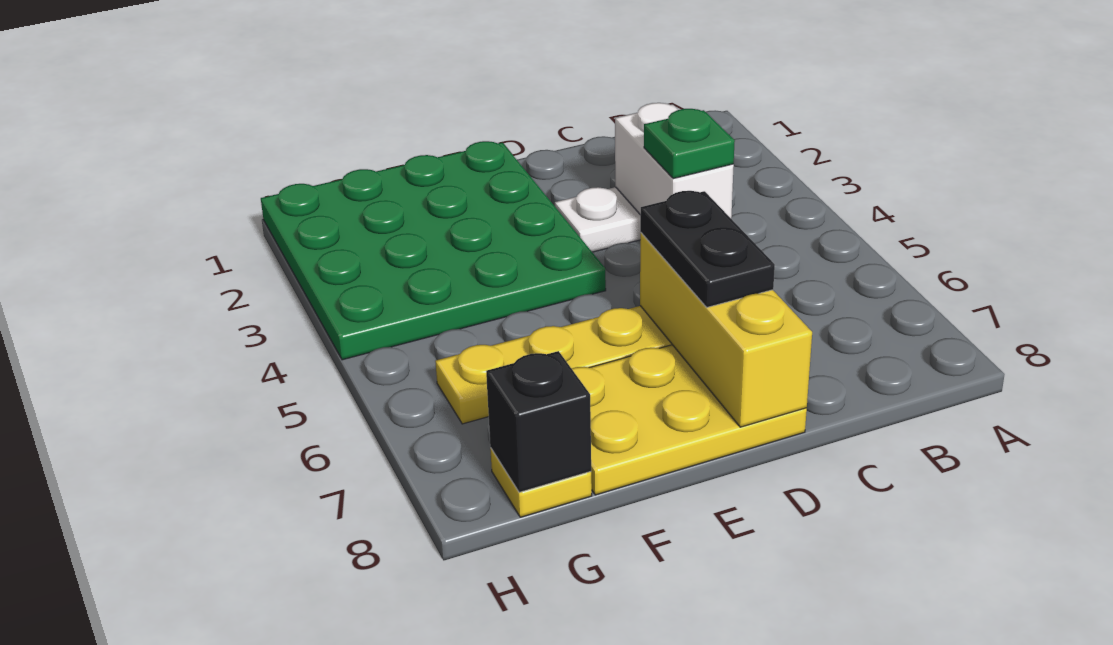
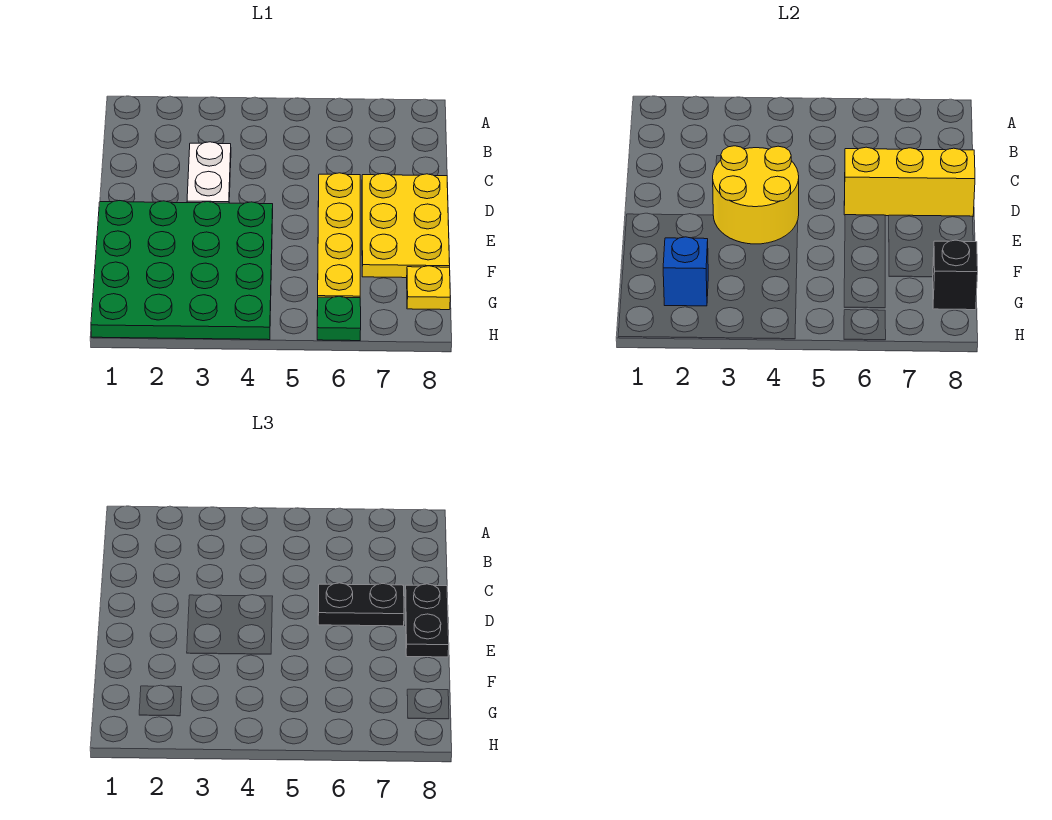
white 1x2 brick [615,103,734,218] -> none
green 1x1 plate [644,109,735,179] -> green 1x1 plate moved to [317,296,361,341]
none -> yellow 2x2 round brick [713,146,799,244]
none -> black 1x2 plate [405,584,449,657]
none -> blue 1x1 brick [663,237,708,306]

